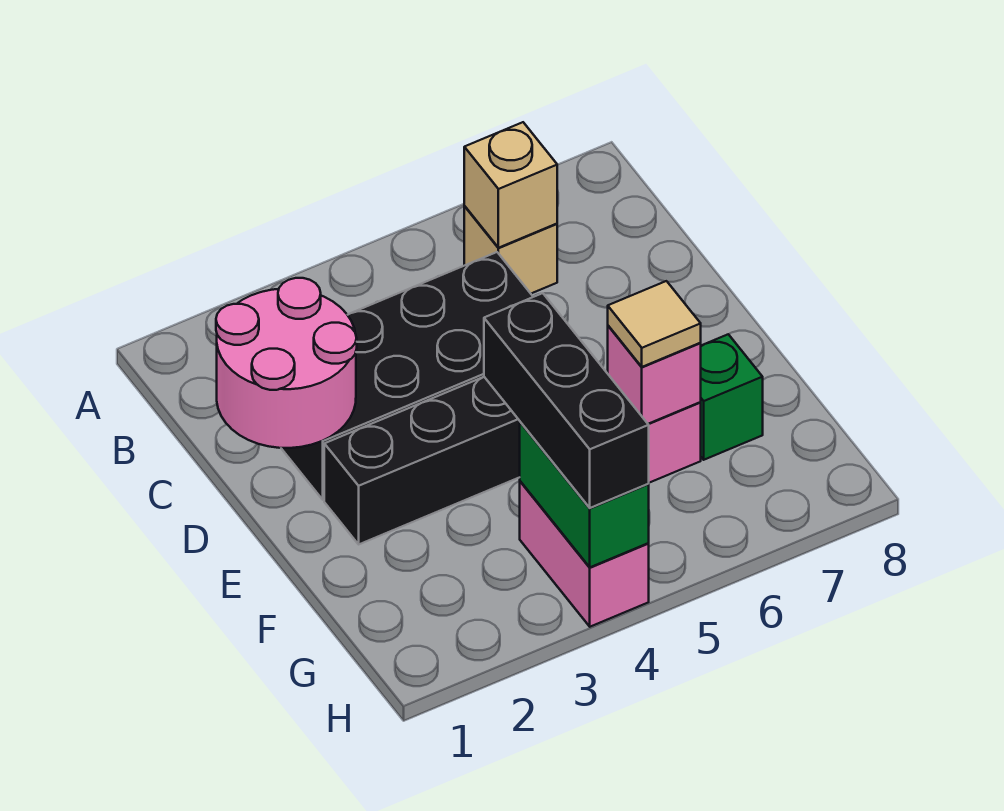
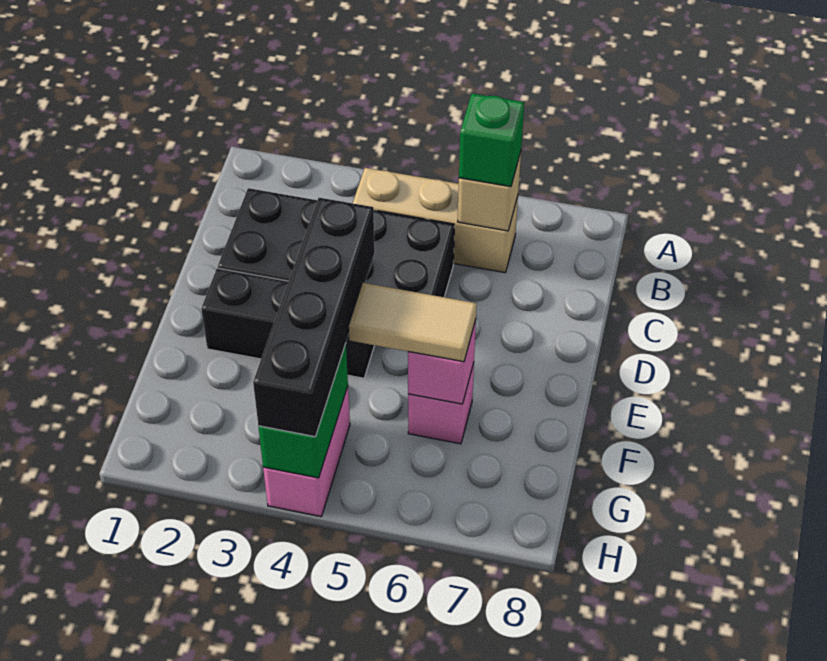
tan 1x1 brick [464,206,557,293] -> tan 1x3 brick [353,168,518,273]
pink 2x2 round brick [216,278,357,448] -> none
black 1x3 brick [484,293,649,508] -> black 1x4 brick [253,198,375,437]
tan 1x1 tile [608,281,701,367] -> tan 1x2 tile [349,283,477,362]
green 1x1 brick [700,334,763,460] -> green 1x1 brick moved to [459,94,524,187]

